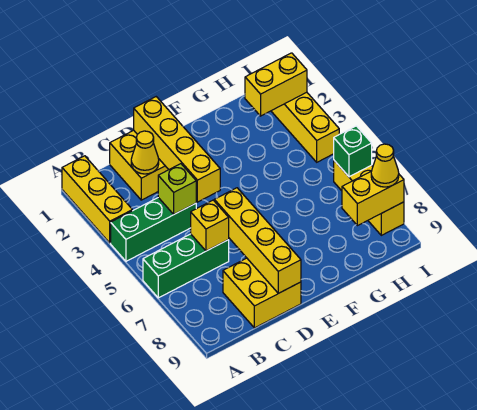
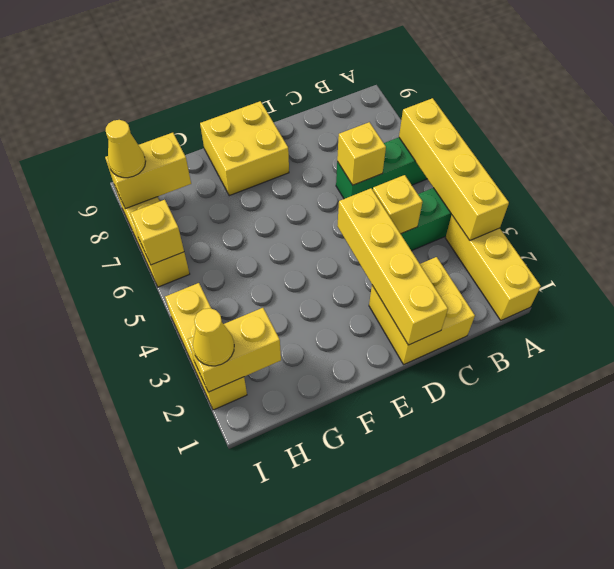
yellow 1x1 cone [131,131,159,174] -> yellow 1x1 cone moved to [193,308,234,366]
lime 1x1 brick [158,164,196,214] -> yellow 1x1 brick [373,175,423,234]
yellow 2x2 brick [223,258,301,328] -> yellow 2x2 brick moved to [200,101,289,196]
yellow 1x4 brick [214,188,301,293] -> yellow 1x4 brick moved to [399,98,509,240]
green 1x1 brick [334,126,372,177] -> yellow 1x1 brick [130,200,184,265]

